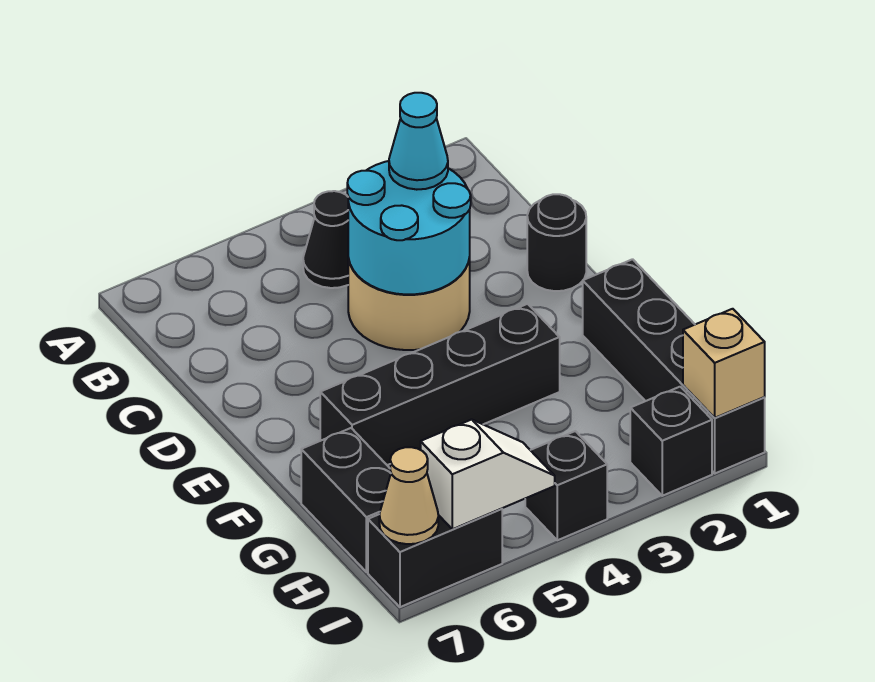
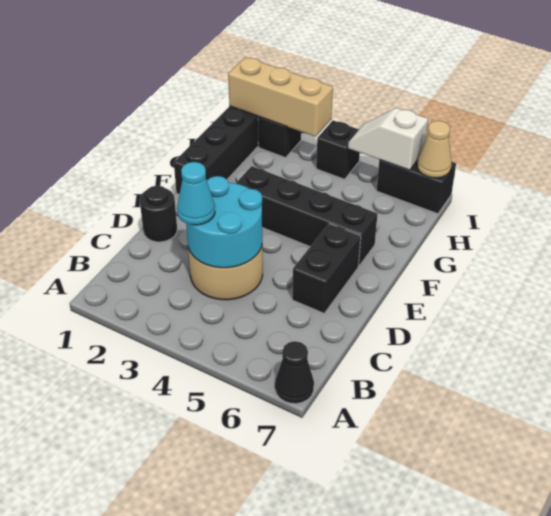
black 1x1 cone [303,191,348,288] -> black 1x1 cone moved to [275,341,314,404]
black 1x2 brick [301,428,391,572] -> black 1x2 brick moved to [292,224,361,313]
tan 1x1 brick [683,309,765,418] -> tan 1x3 brick [228,57,333,137]

